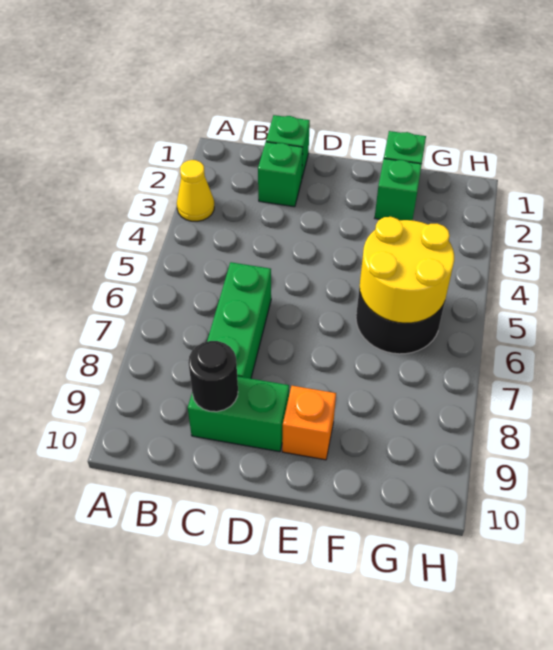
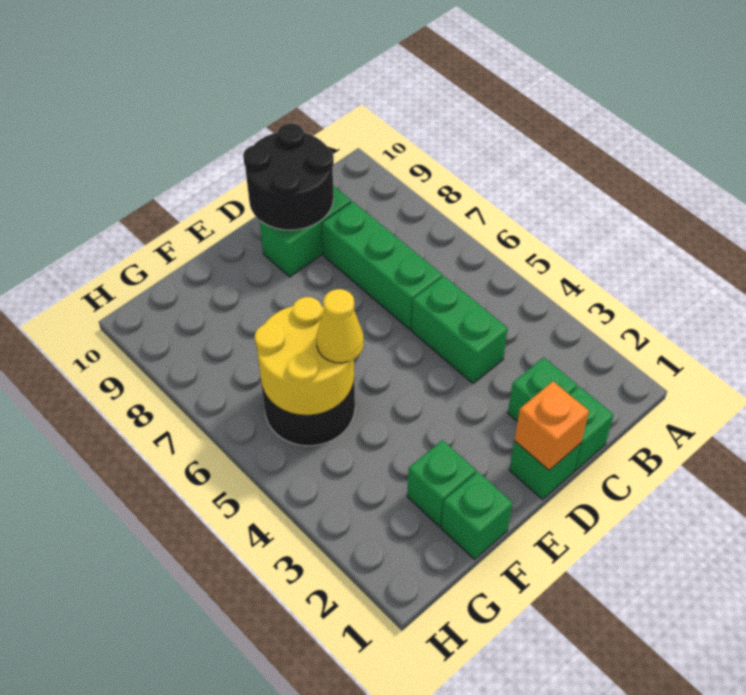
yellow 1x1 cone [177,160,214,221] -> yellow 1x1 cone moved to [316,289,364,363]
none -> green 1x2 brick [412,276,508,383]
black 1x1 round brick [188,341,238,412] -> black 2x2 round brick [243,123,334,230]
none -> green 1x1 brick [509,441,581,499]
orange 1x1 brick [282,386,336,460] -> orange 1x1 brick moved to [514,381,589,470]

